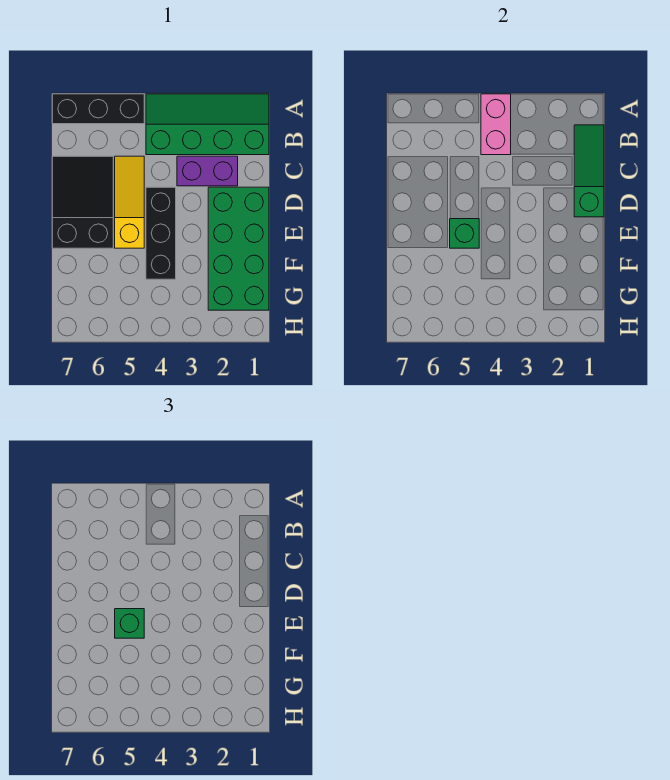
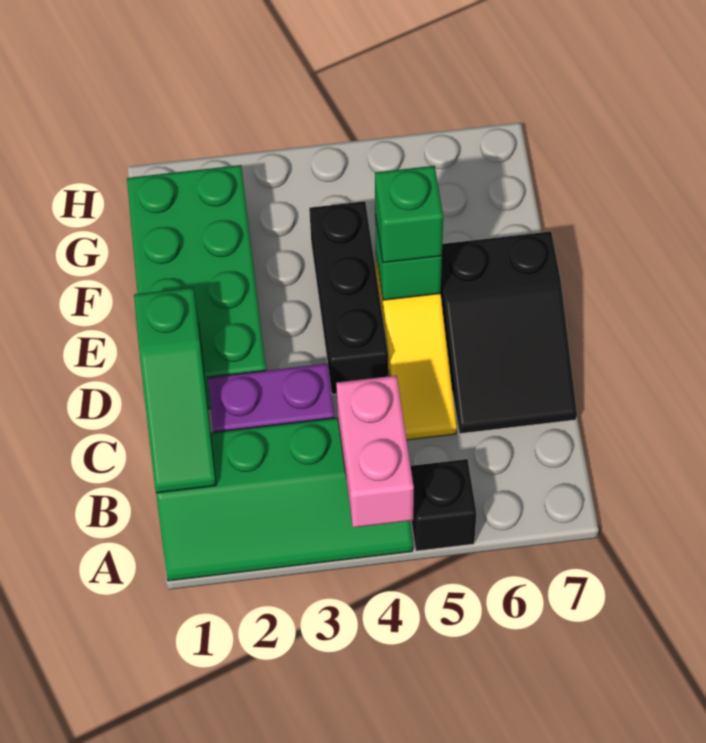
black 1x3 brick [52,94,144,124] -> black 1x1 brick [411,459,477,551]

